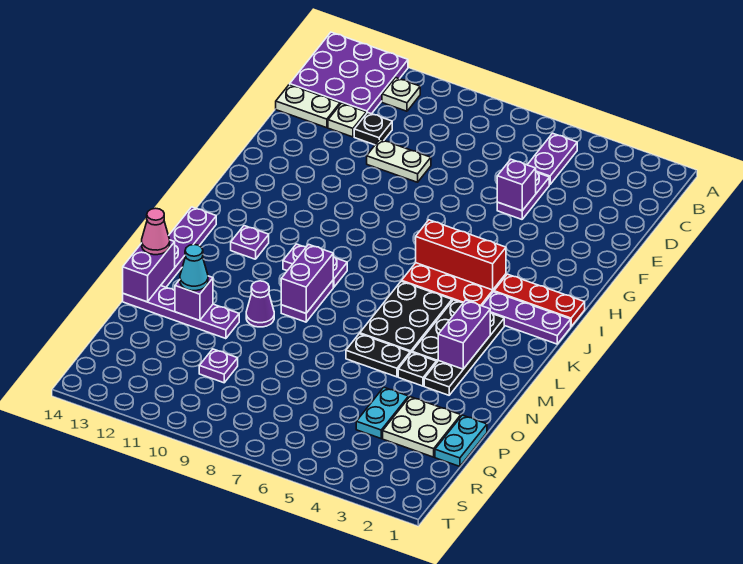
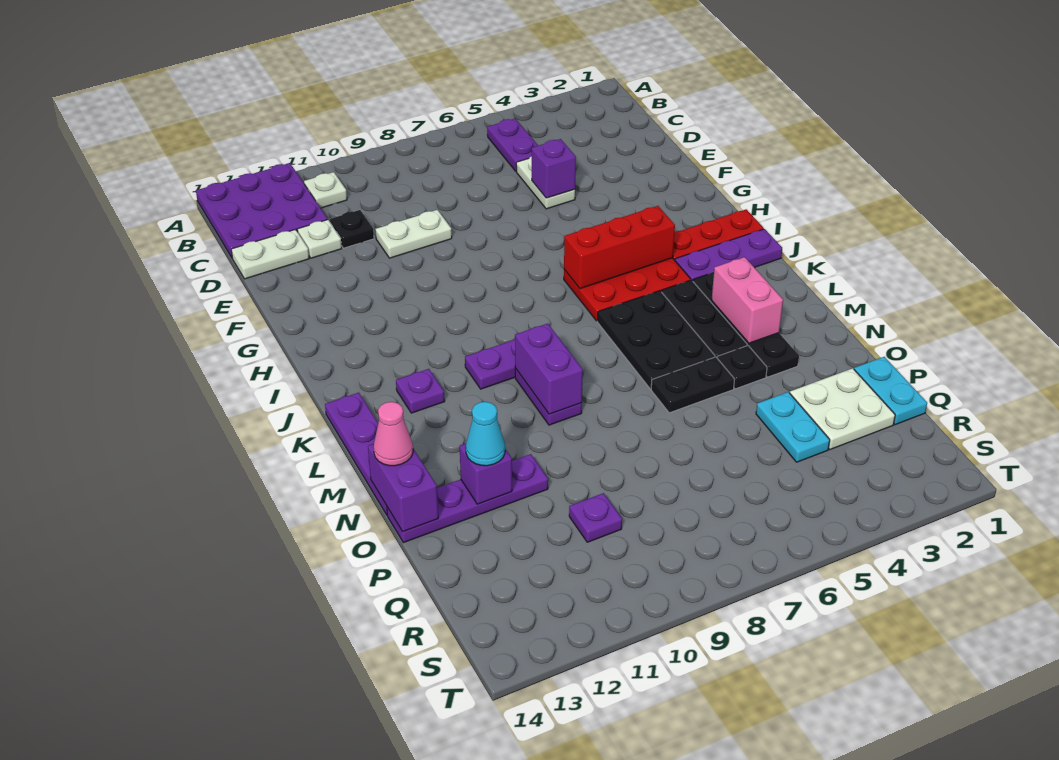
purple 1x2 plate [497,172,549,219] -> white 1x2 plate [516,156,575,209]
purple 1x2 brick [438,300,490,369] -> pink 1x2 brick [712,257,783,343]
purple 1x1 cone [246,281,274,327] -> none

